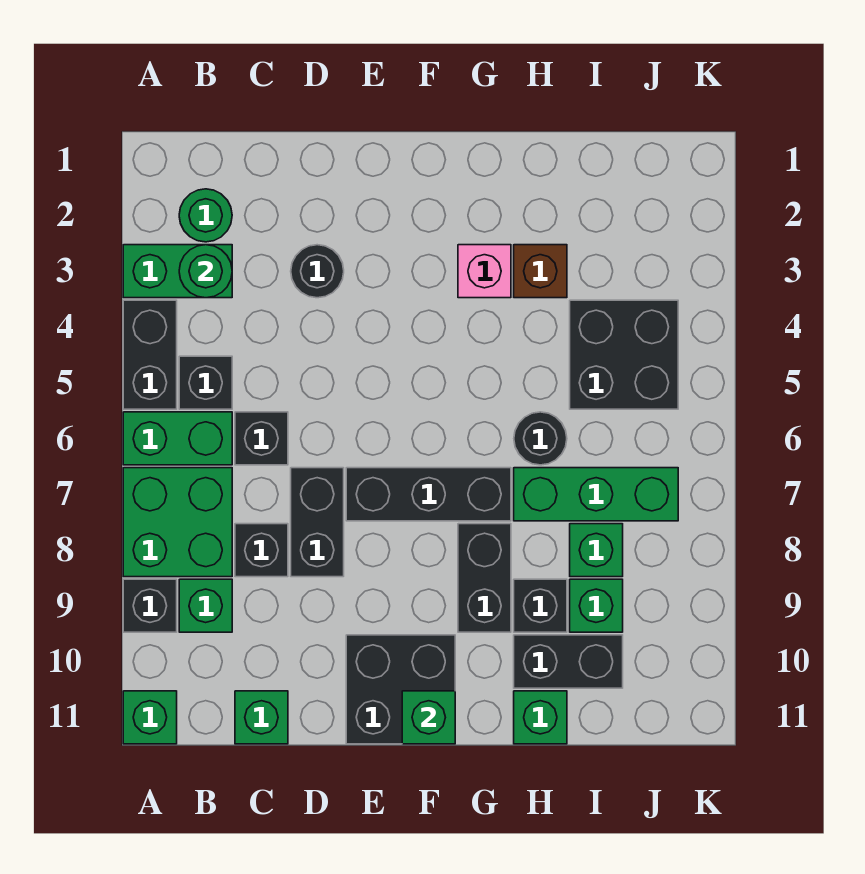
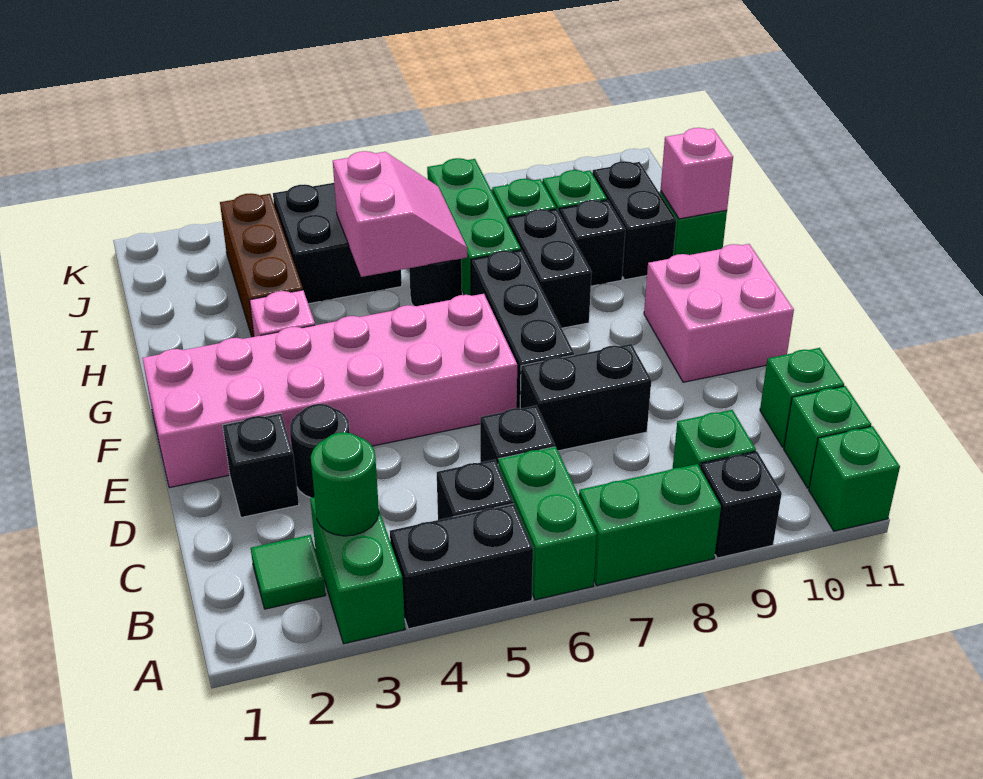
green 2x2 brick [123,468,232,577] -> green 1x2 brick [579,464,721,586]
green 1x1 round brick [179,189,232,242] -> green 1x1 tile [251,535,326,609]
black 1x1 brick [235,524,288,577] -> black 1x1 brick moved to [223,413,299,517]
none -> pink 2x6 brick [142,294,517,488]
black 2x2 brick [346,635,455,744] -> pink 2x2 brick [644,244,794,382]
green 1x1 brick [402,691,455,744] -> green 1x1 brick moved to [784,386,871,488]
black 1x2 brick [458,524,511,632] -> black 1x2 brick turned to [508,209,592,328]
brown 1x1 brick [514,245,567,298] -> brown 1x3 brick [220,193,303,337]
none -> pink 2x2 slope [333,151,467,277]
none -> pink 1x1 brick [661,128,733,219]

